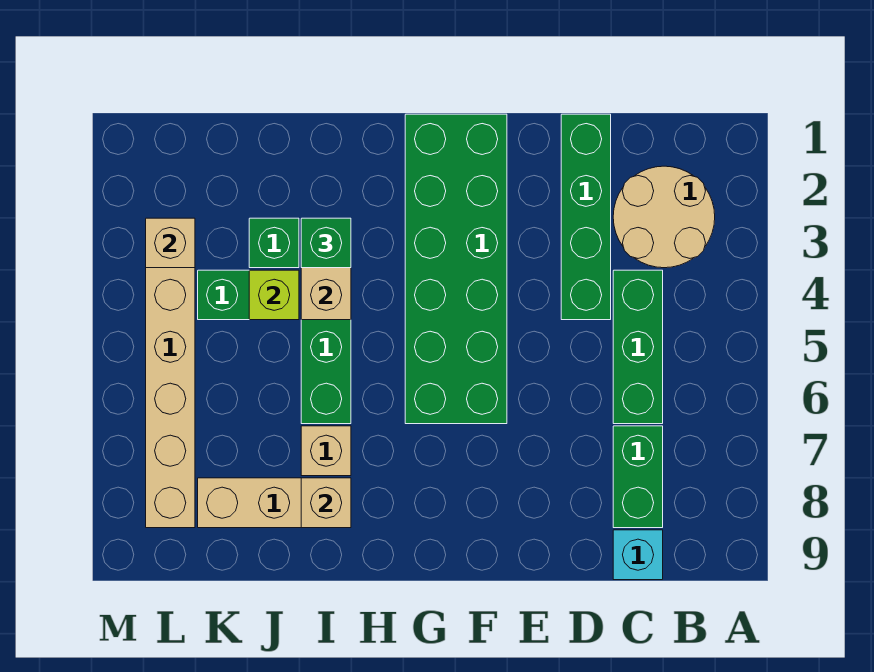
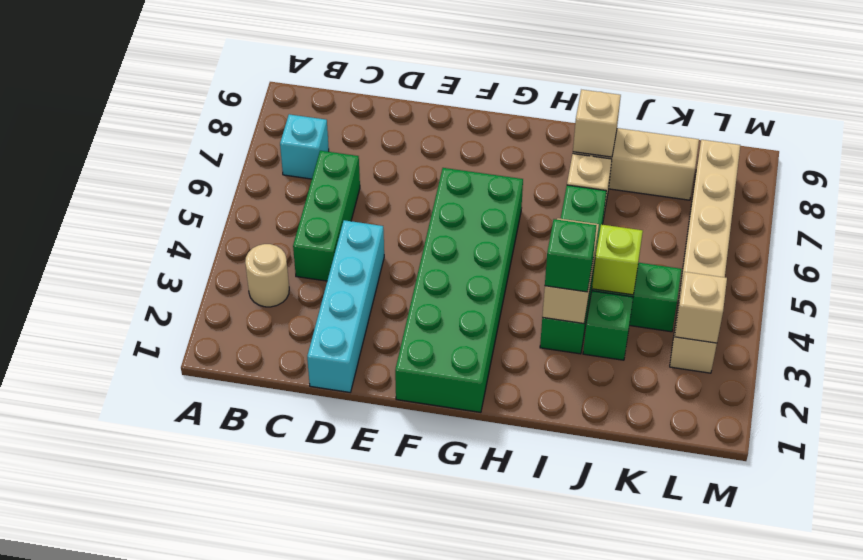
tan 2x2 round brick [613,166,715,268] -> tan 1x1 round brick [245,244,289,307]
green 1x2 brick [613,426,663,528] -> none
cyan 1x1 brick [613,530,663,580] -> cyan 1x1 brick moved to [280,114,329,179]
green 1x4 brick [561,114,611,320] -> cyan 1x4 brick [307,220,384,392]

